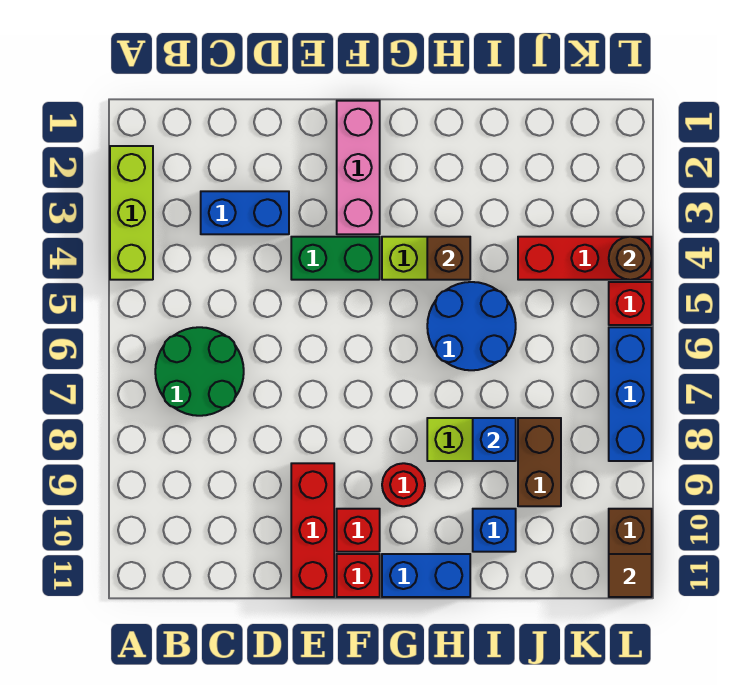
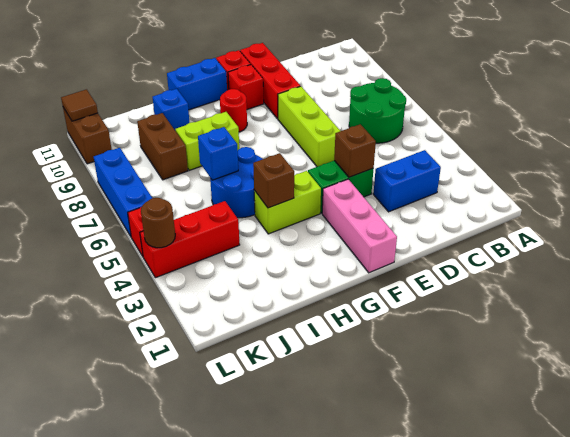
lime 1x3 brick [110,146,153,280] -> lime 1x3 brick moved to [278,86,340,167]
none -> brown 1x1 brick [334,124,376,177]
blue 1x1 brick [473,418,516,461] -> blue 1x1 brick moved to [198,127,238,180]

